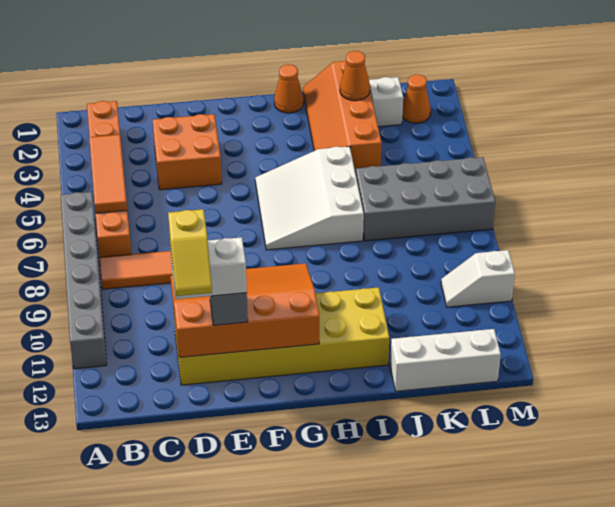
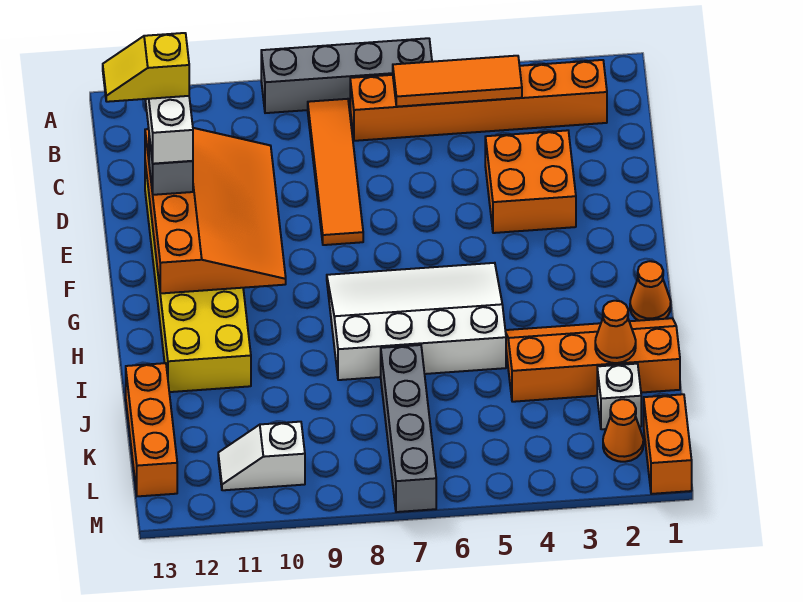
grey 1x6 brick [61,192,107,369] -> grey 1x4 brick [261,38,432,113]
white 3x3 slope [255,146,364,250] -> white 3x4 slope [327,263,506,380]
grey 2x4 brick [356,157,495,241] -> grey 1x4 brick [381,345,436,512]
white 1x3 brick [390,329,501,391] -> orange 1x3 brick [126,363,177,496]
none -> orange 1x2 brick [644,394,692,494]
white 1x2 slope [441,250,515,307] -> white 1x2 slope turned to [218,422,305,490]

